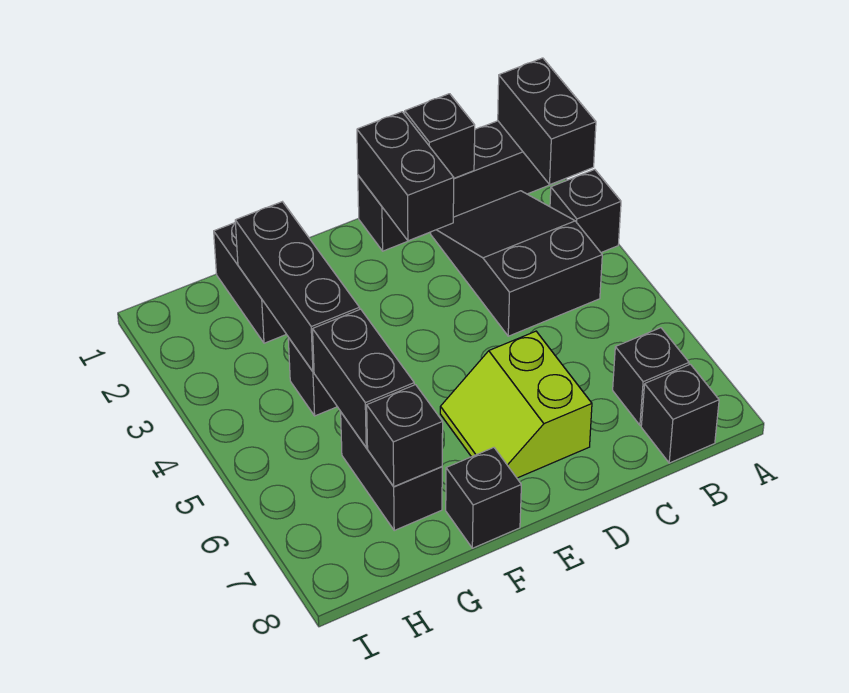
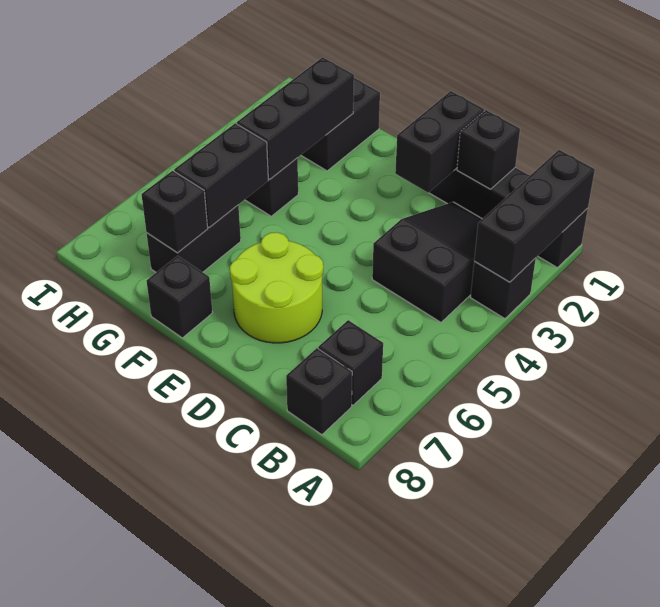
black 1x2 brick [498,58,596,185] -> black 1x3 brick [474,150,595,282]
lime 2x2 slope [440,331,592,478] -> lime 2x2 round brick [230,232,323,343]

